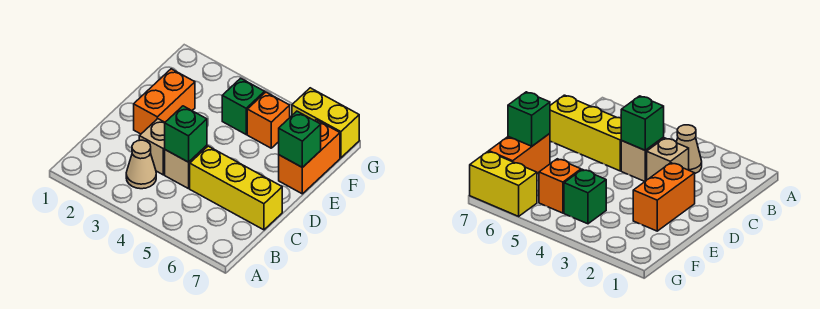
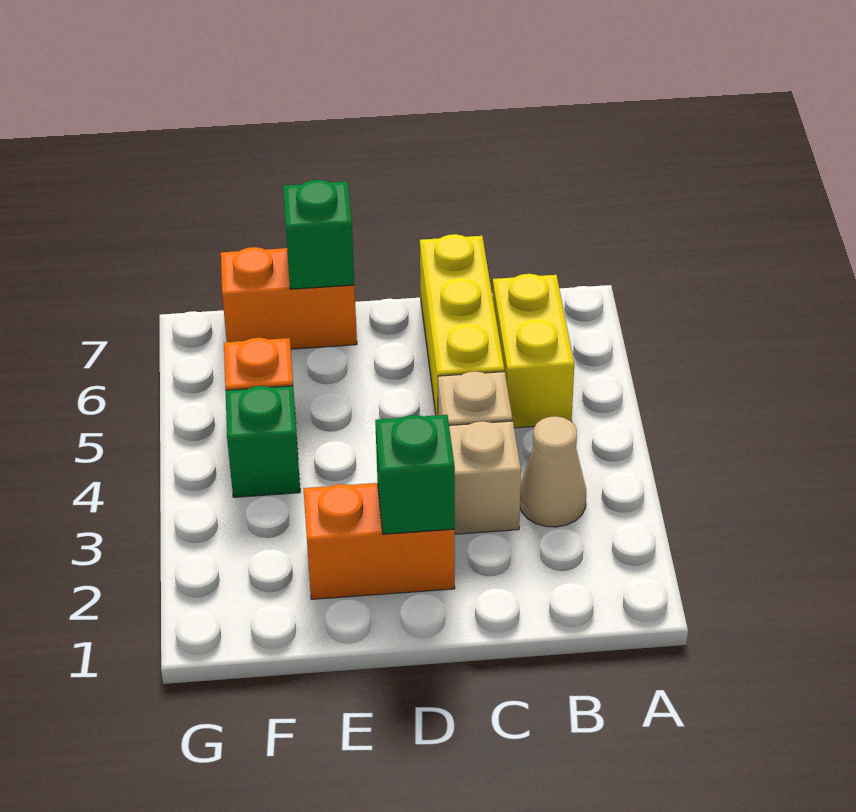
green 1x1 brick [165,106,207,162] -> green 1x1 brick moved to [375,415,455,534]
yellow 1x2 brick [292,88,359,158] -> yellow 1x2 brick moved to [493,274,574,428]

